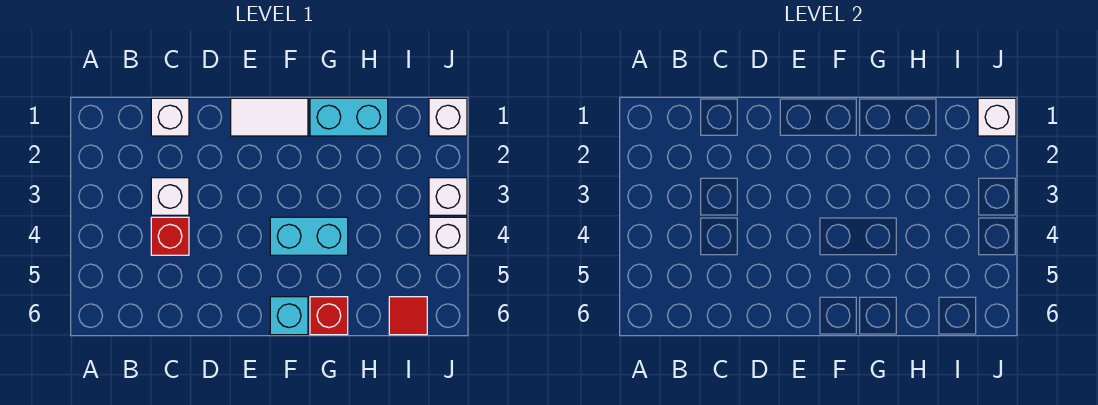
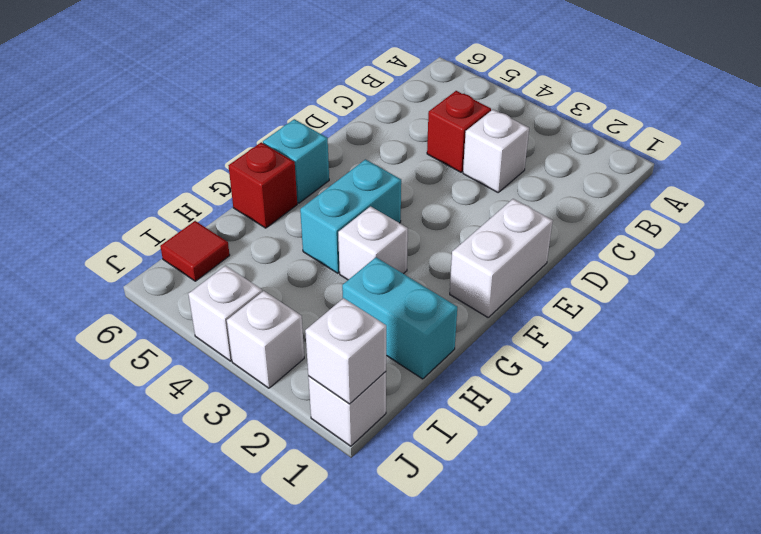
white 1x1 brick [151,98,189,136] -> white 1x1 brick moved to [338,206,408,280]
white 1x2 tile [231,98,308,136] -> white 1x2 brick [450,199,553,317]
cyan 1x2 brick [310,98,388,136] -> cyan 1x2 brick turned to [342,257,457,379]

